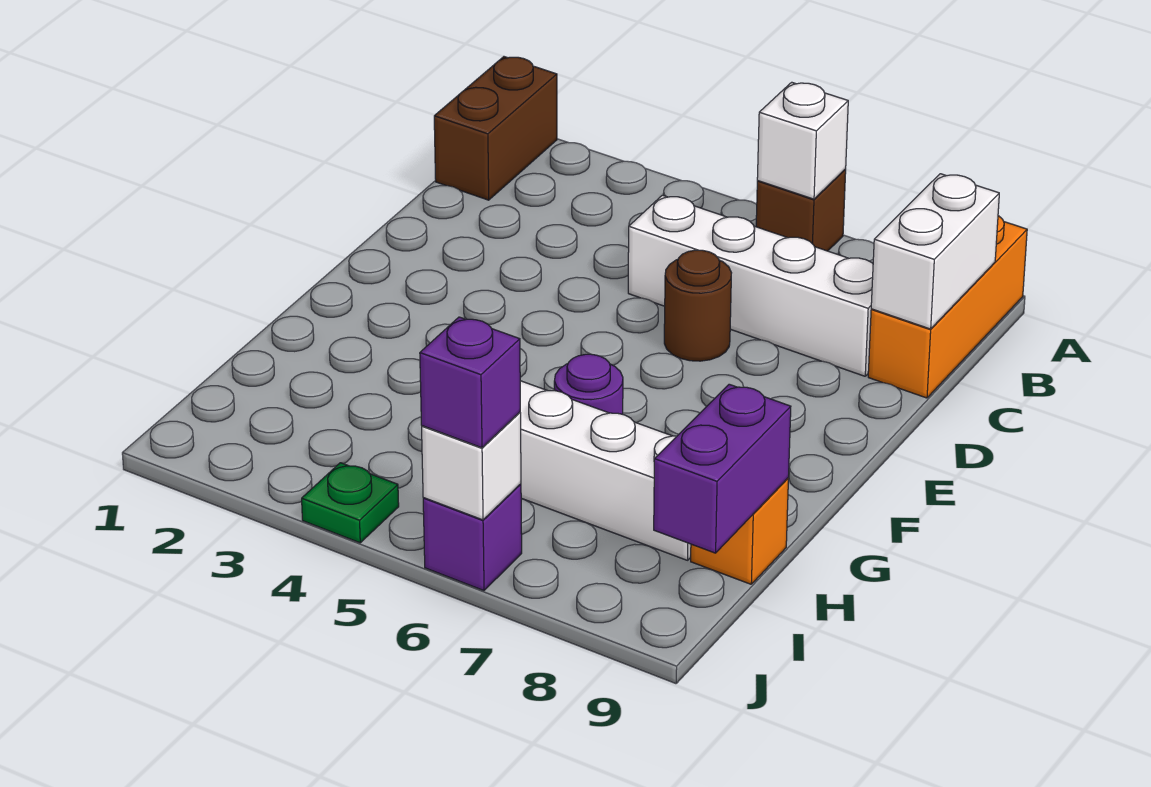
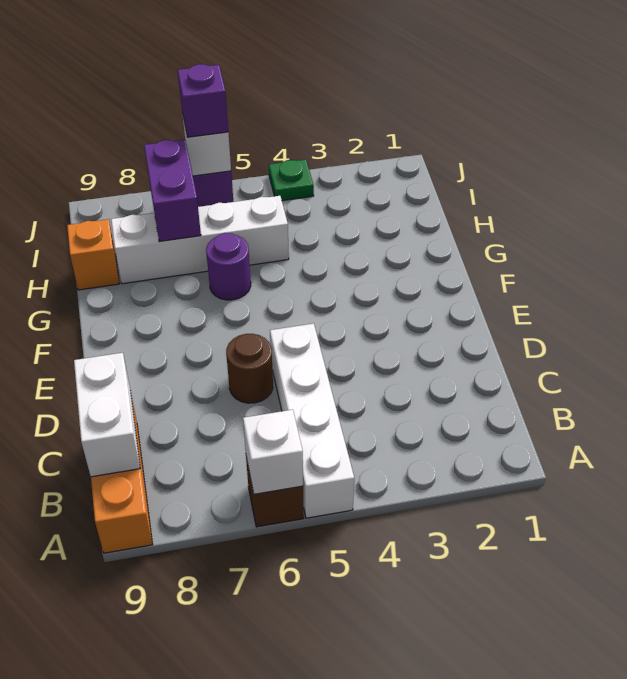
brown 1x2 brick [434,57,557,200] -> none
white 1x4 brick [628,195,873,376] -> white 1x4 brick turned to [270,323,354,518]
purple 1x2 brick [654,384,791,553] -> purple 1x2 brick moved to [144,139,201,242]

